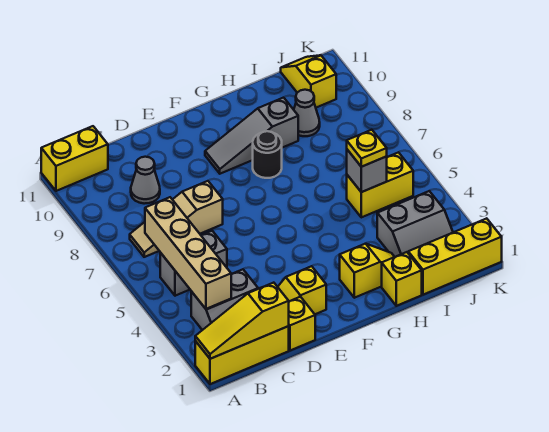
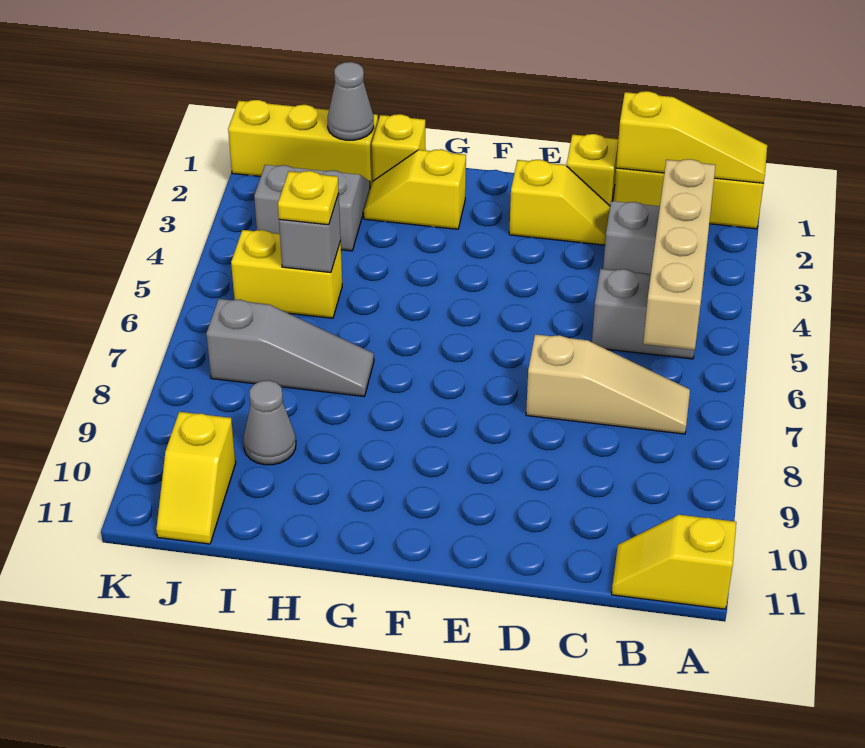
yellow 1x2 brick [41,126,108,191] -> yellow 1x2 slope [612,515,736,609]
grey 1x1 cone [131,157,160,204] -> grey 1x1 cone moved to [328,62,374,140]
grey 1x3 slope [205,98,298,174] -> grey 1x3 slope moved to [206,299,374,397]
black 1x1 round brick [253,131,282,178] -> none

